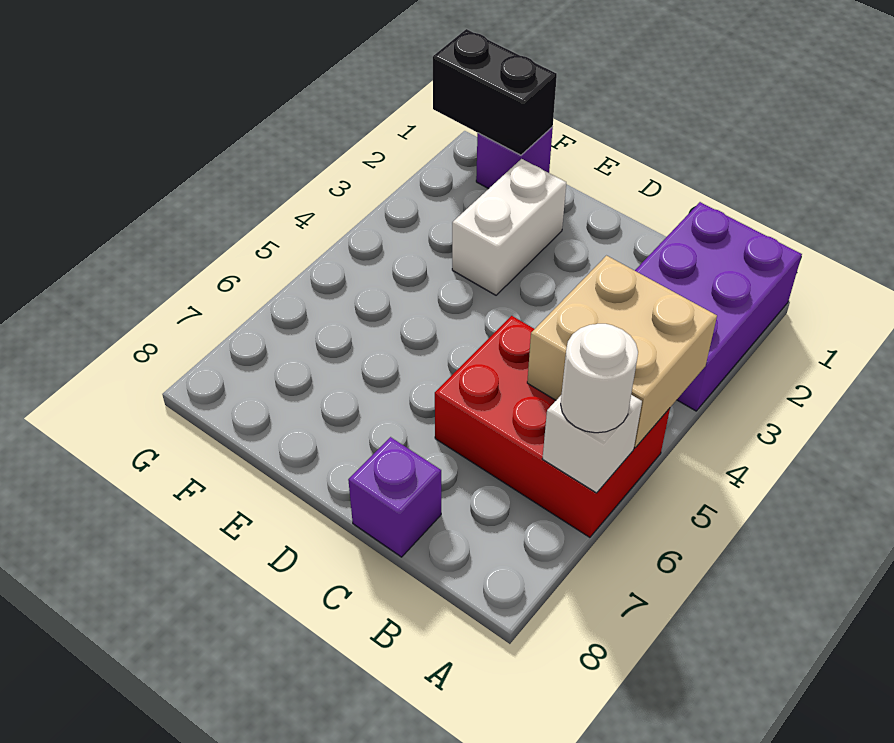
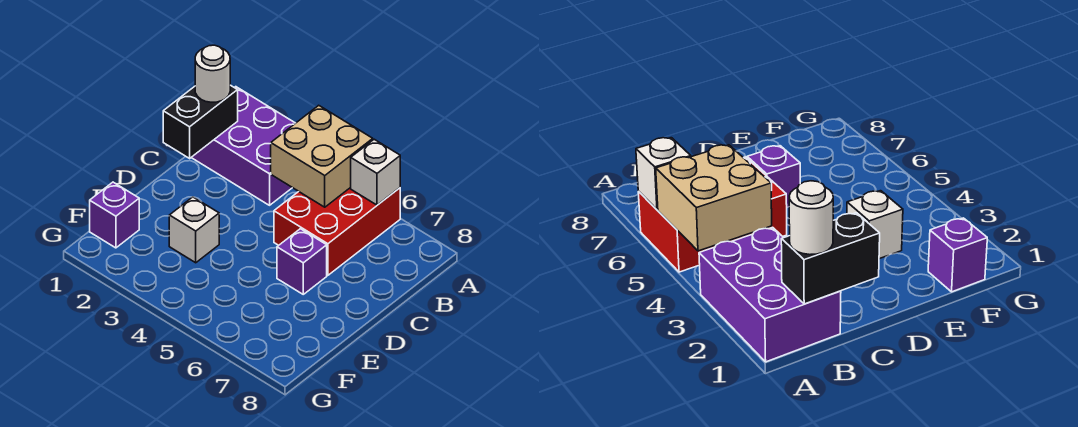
white 1x1 round brick [561,324,638,433] -> white 1x1 round brick moved to [195,45,230,102]
purple 1x1 brick [348,437,441,557] -> purple 1x1 brick moved to [277,229,327,294]
white 1x2 brick [452,159,566,295] -> white 1x1 brick [169,197,219,263]
black 1x2 brick [433,29,557,155] -> black 1x2 brick moved to [163,85,238,158]

